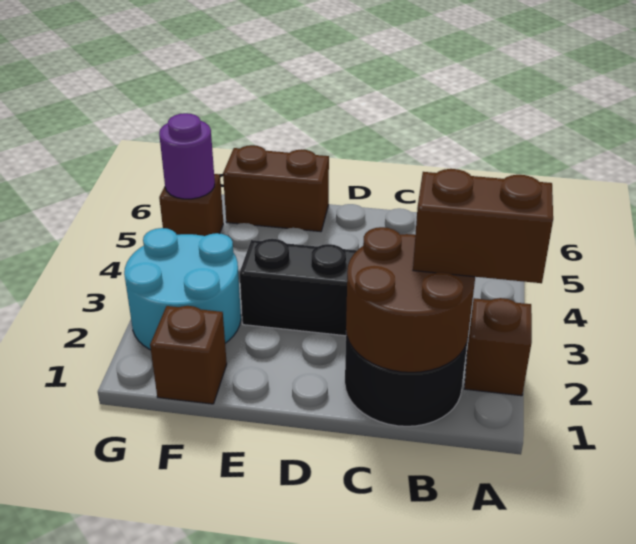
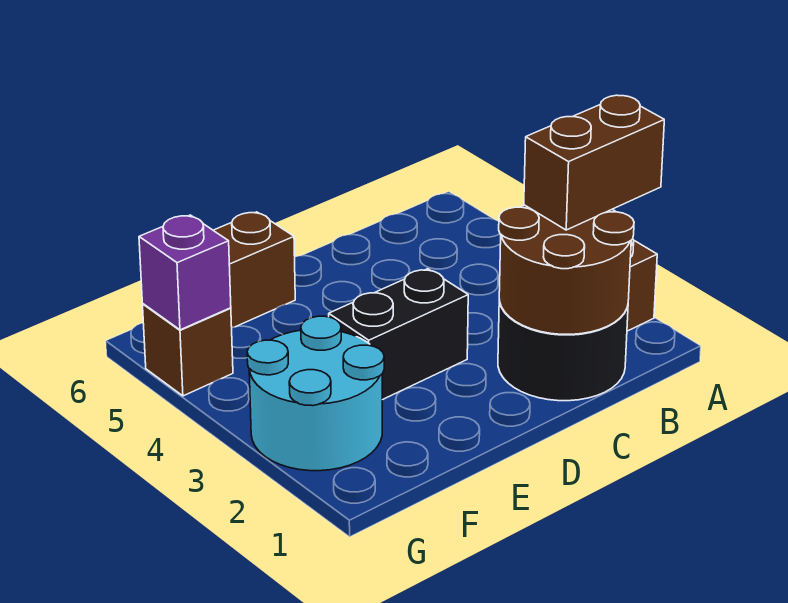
brown 1x1 brick [150,306,227,404] -> none
purple 1x1 round brick [159,113,215,199] -> purple 1x1 brick [139,215,231,330]

